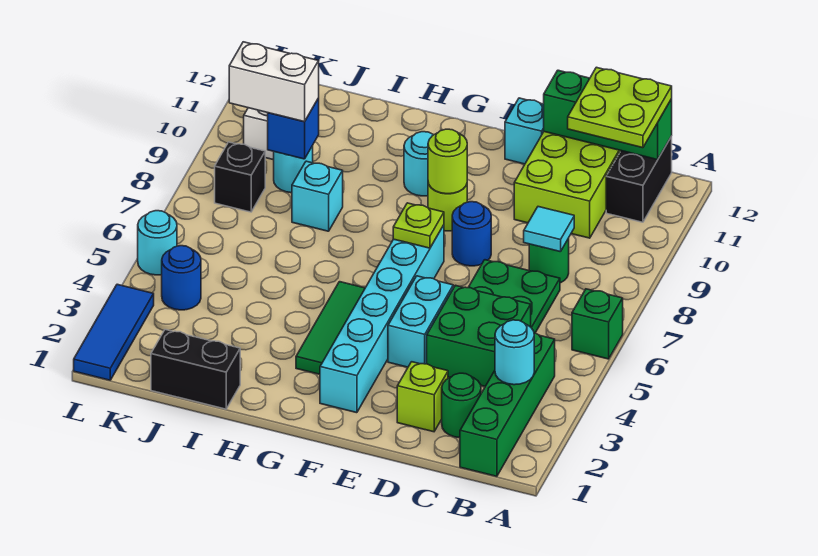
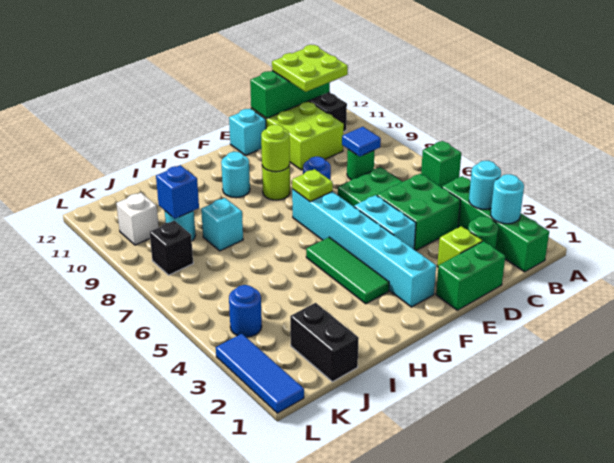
cyan 1x1 tile [524,207,574,252] -> blue 1x1 tile [342,127,381,156]
none -> green 1x2 brick [436,241,505,310]
black 1x2 brick [151,330,240,409] -> black 1x2 brick turned to [290,303,359,382]
white 1x2 brick [229,42,319,122] -> none
cyan 1x1 round brick [138,211,177,275] -> cyan 1x1 round brick moved to [491,174,524,224]

